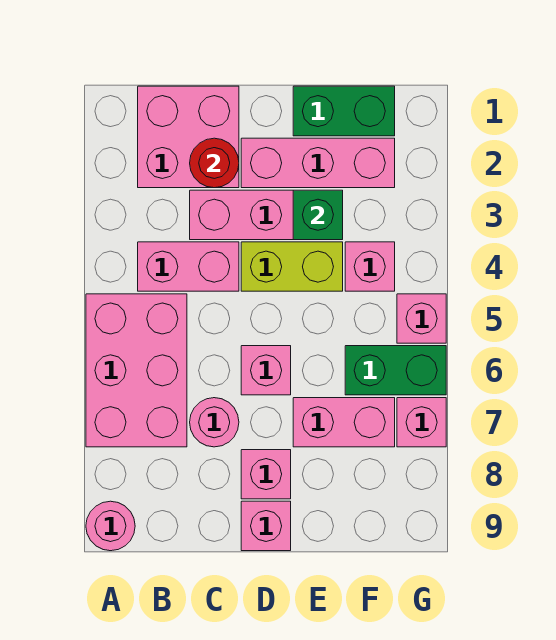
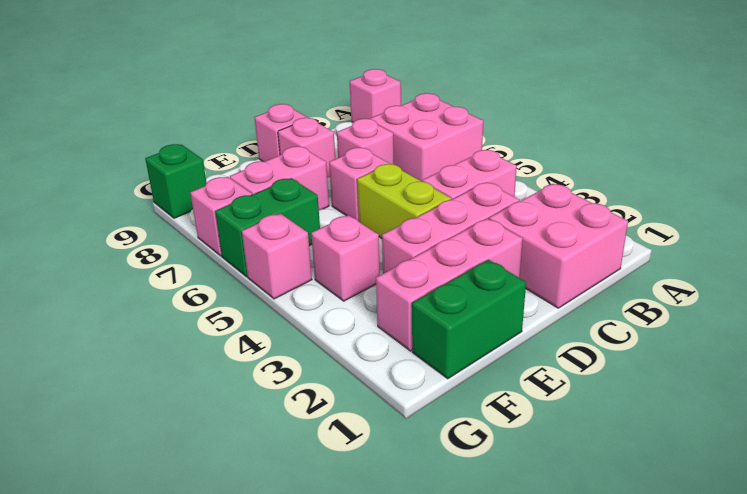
pink 2x3 brick [86,294,187,447] -> pink 2x2 brick [370,93,483,181]
pink 1x1 round brick [86,501,135,551] -> pink 1x1 brick [350,69,401,122]
red 1x1 round brick [190,138,239,188] -> none
pink 1x1 round brick [190,398,239,447] -> pink 1x1 brick [337,119,394,164]
lime 1x2 brick [241,242,343,291] -> lime 1x2 brick turned to [357,164,451,238]
green 1x1 brick [293,190,343,240] -> green 1x1 brick moved to [145,144,207,218]

